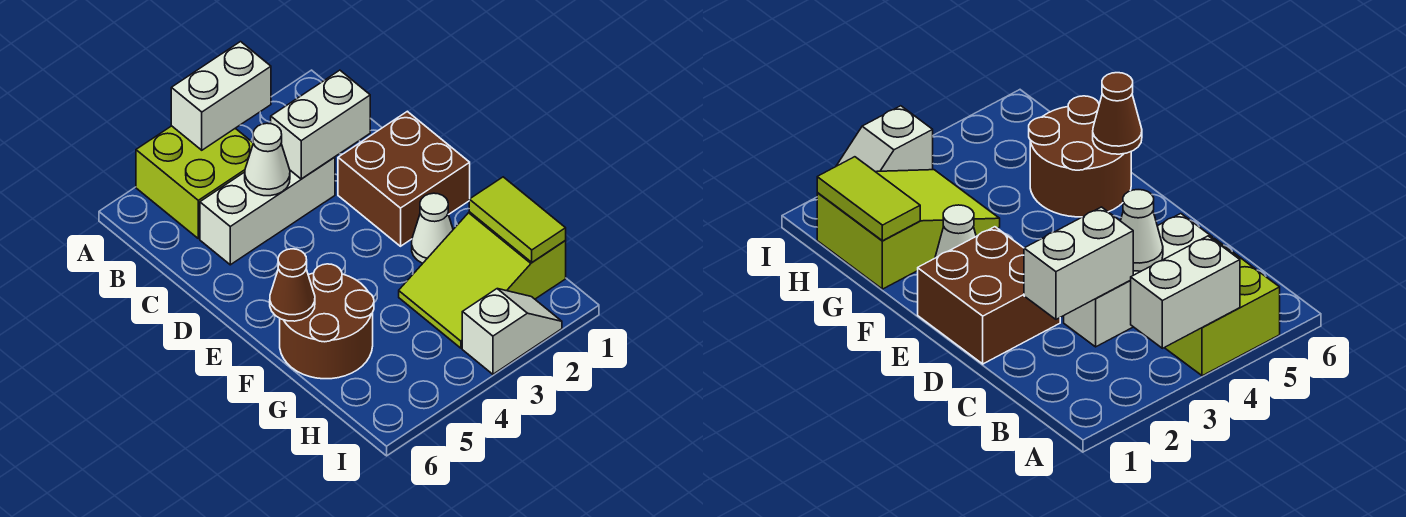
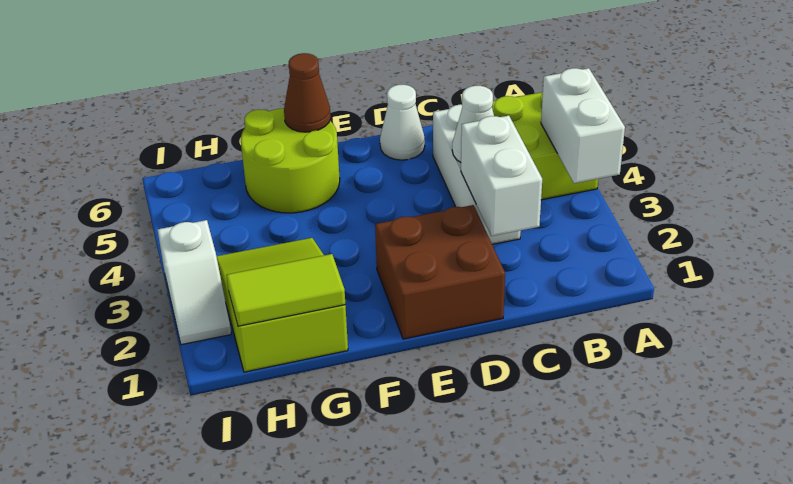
white 1x1 cone [412,193,453,263] -> white 1x1 cone moved to [380,85,425,160]
brown 2x2 round brick [280,264,374,379] -> lime 2x2 round brick [241,108,340,213]

